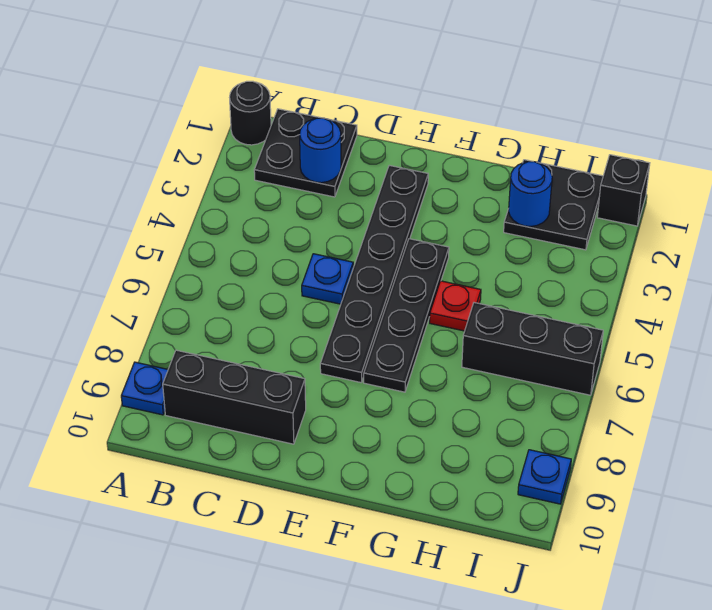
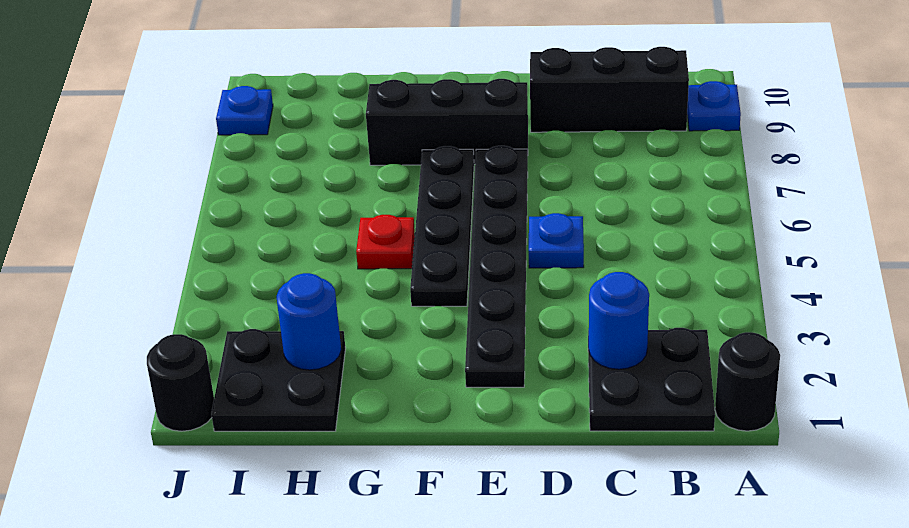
black 1x3 brick [462,303,603,395] -> black 1x3 brick moved to [366,79,528,165]
black 1x1 brick [597,155,650,226] -> black 1x1 round brick [147,334,214,431]

